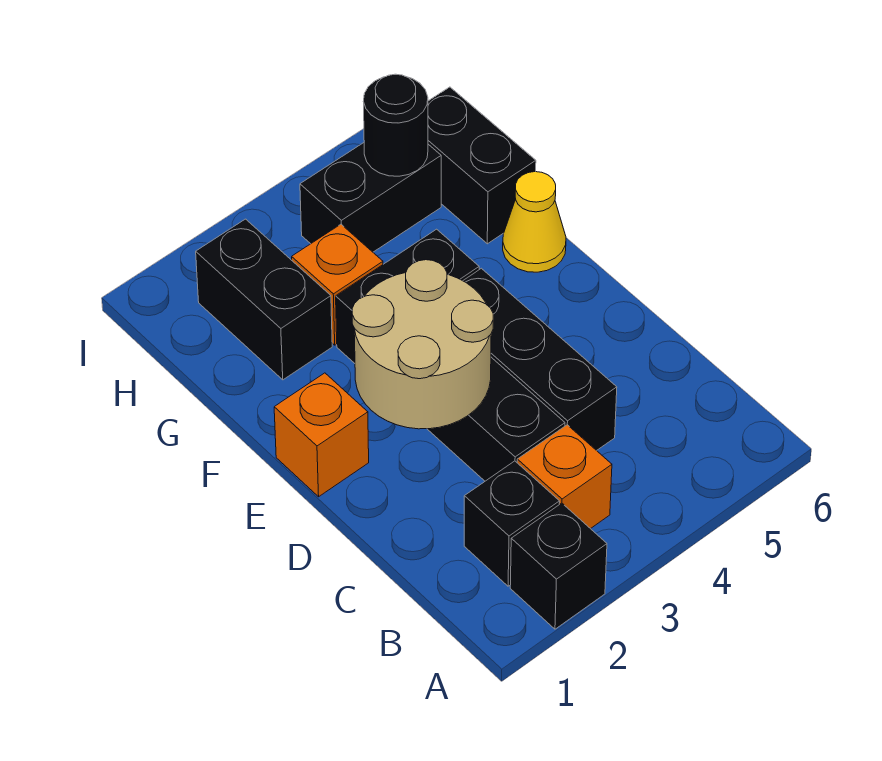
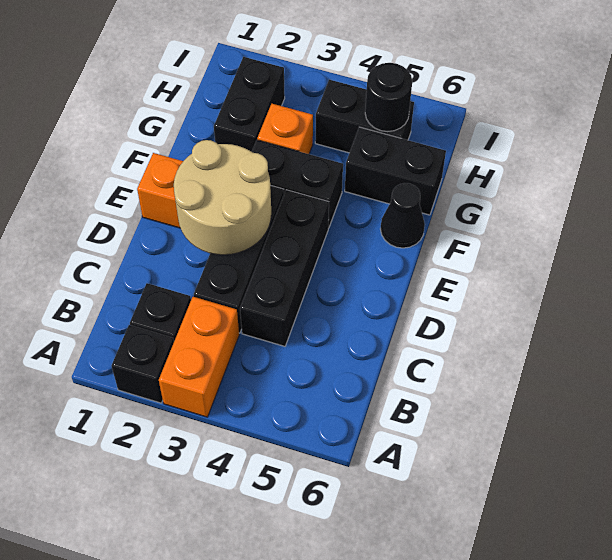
orange 1x1 brick [517,425,612,529] -> orange 1x2 brick [159,297,239,417]
yellow 1x1 cone [503,172,566,272] -> black 1x1 cone [380,183,425,248]
black 1x2 brick [428,87,536,244] -> black 1x2 brick turned to [345,127,446,215]

